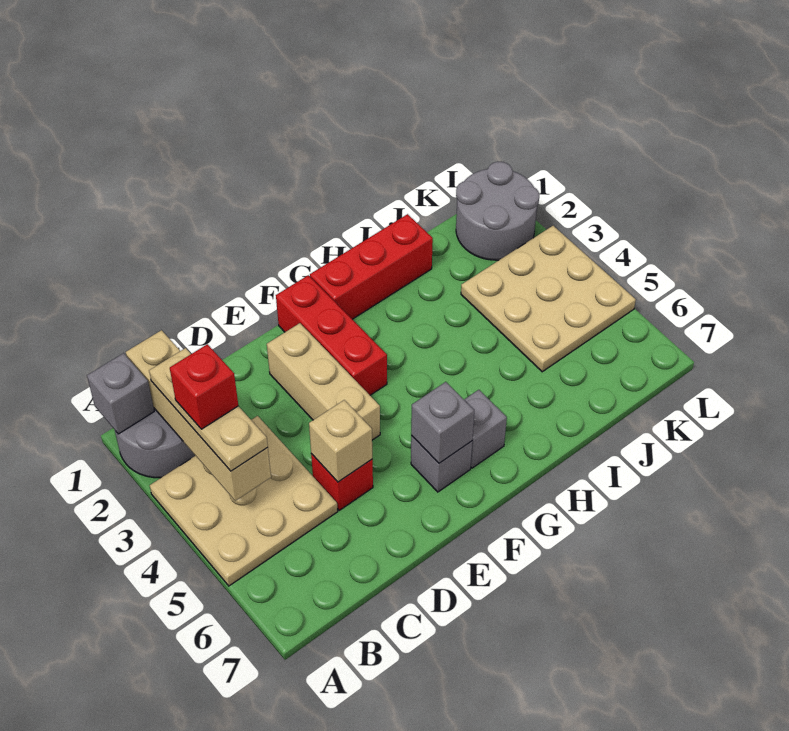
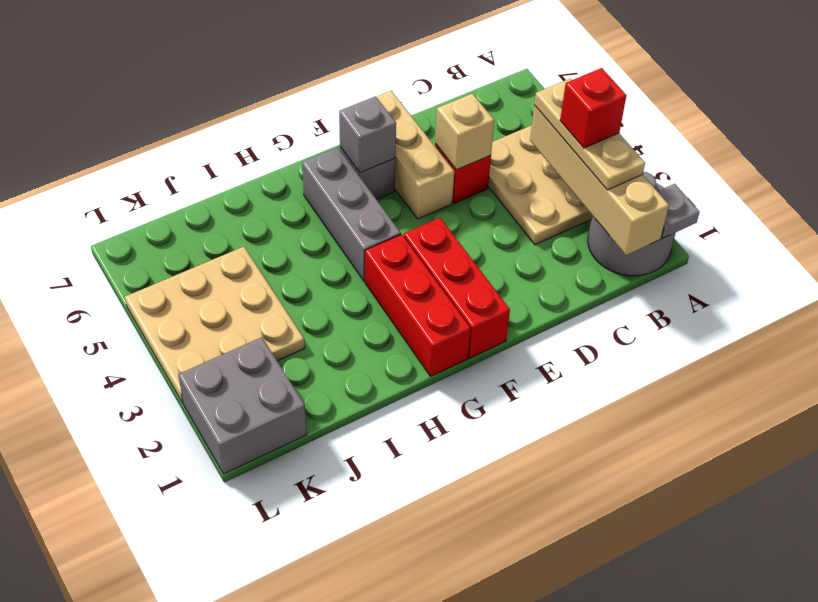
grey 1x1 brick [87,353,154,434] -> grey 1x1 plate [657,184,700,238]
tan 1x3 brick [267,323,380,440] -> tan 1x3 brick moved to [377,91,454,219]
red 1x3 brick [310,214,433,319] -> red 1x3 brick turned to [365,234,471,376]
grey 1x1 brick [464,390,507,468] -> grey 1x3 brick [302,147,401,281]
grey 2x2 round brick [456,162,539,260] -> grey 2x2 brick [178,337,307,474]

